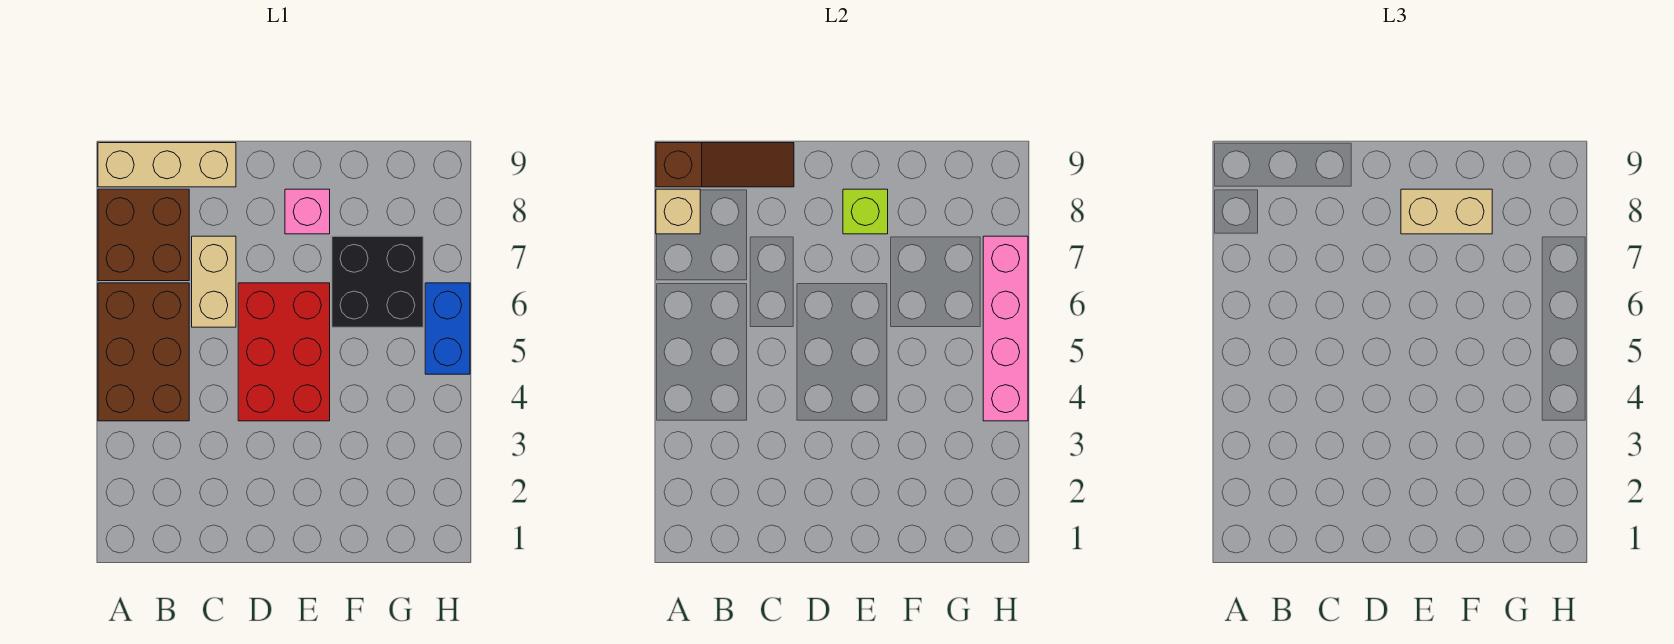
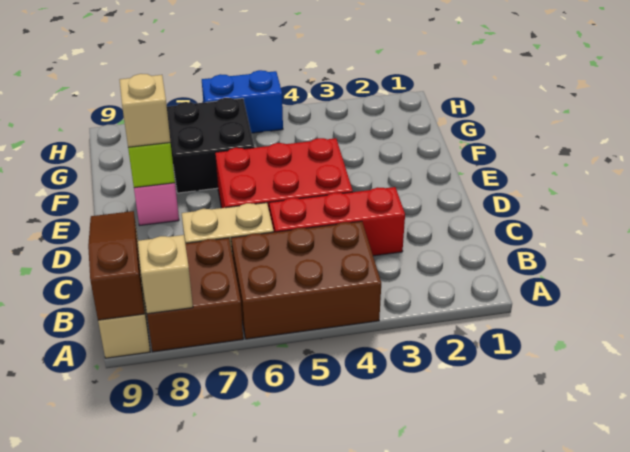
none -> red 1x3 brick [269,187,405,256]
tan 1x2 brick [1401,189,1492,234] -> tan 1x1 brick [120,74,171,147]
pink 1x4 brick [983,236,1028,421] -> none

